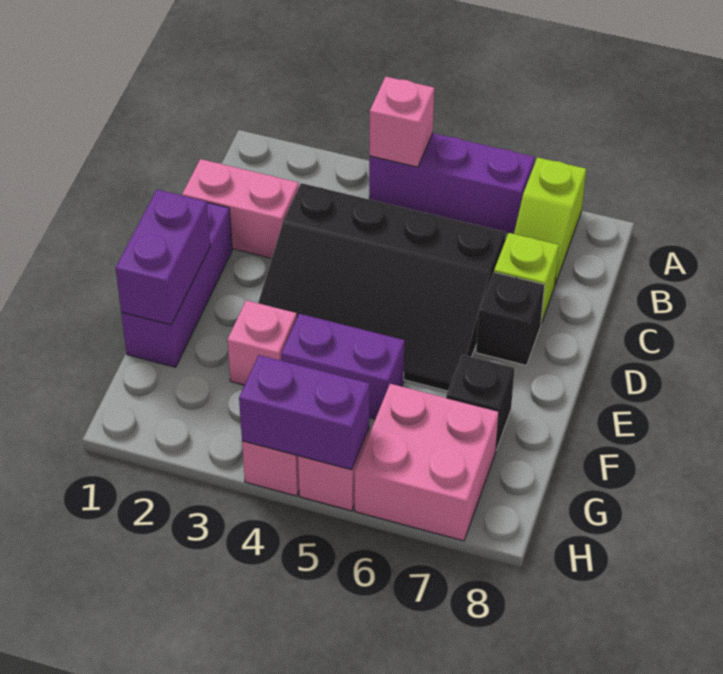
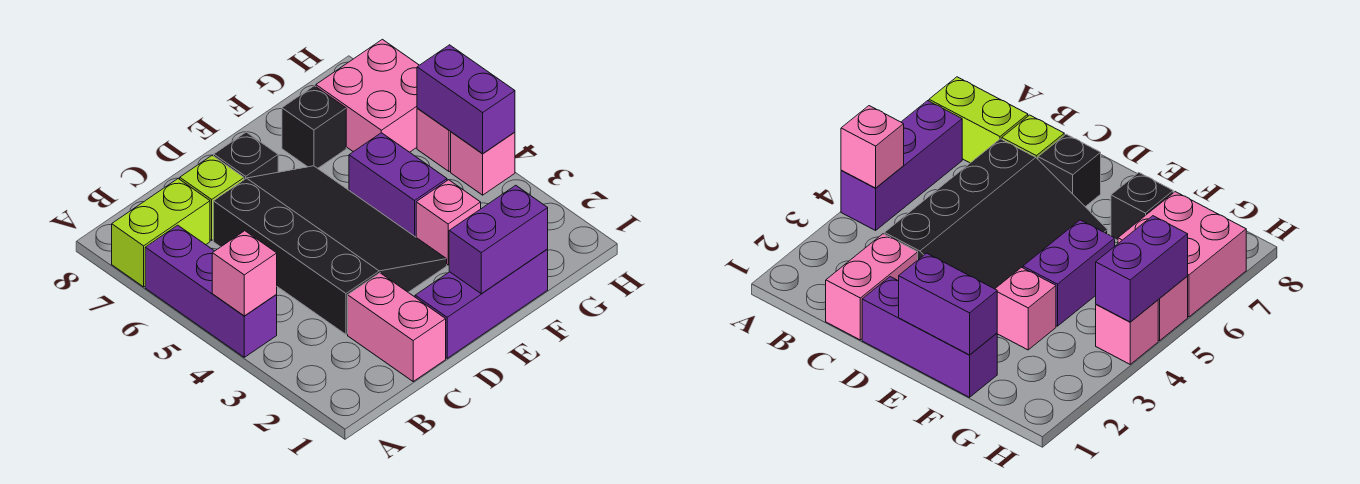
lime 1x2 slope [514,157,586,284] -> lime 1x2 brick [112,179,210,287]

